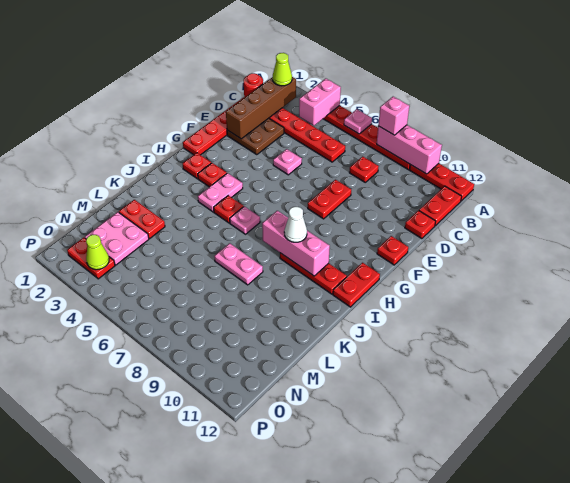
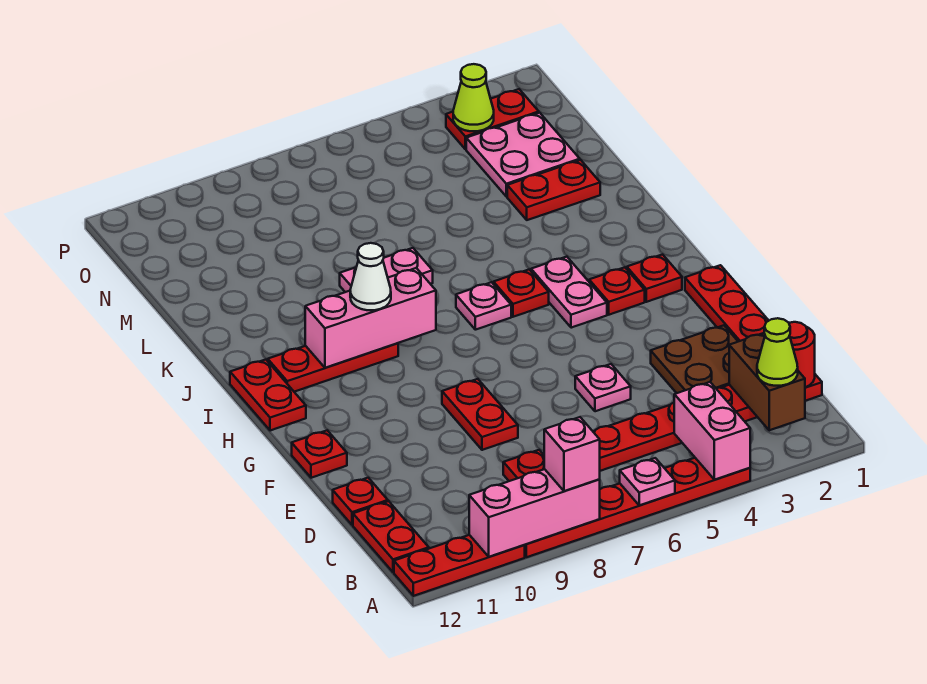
brown 1x4 brick [226,77,296,139] -> brown 1x2 brick [729,333,805,430]

